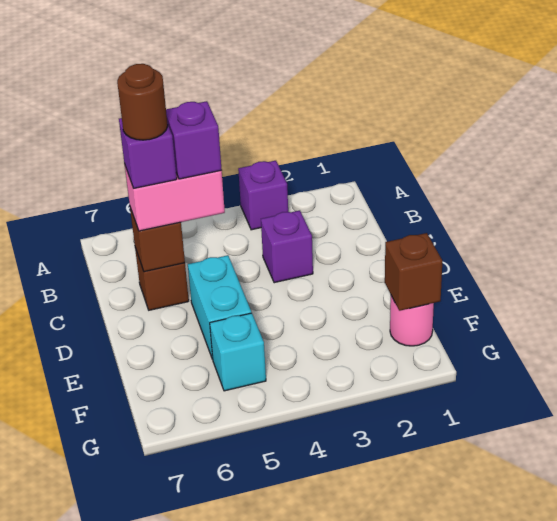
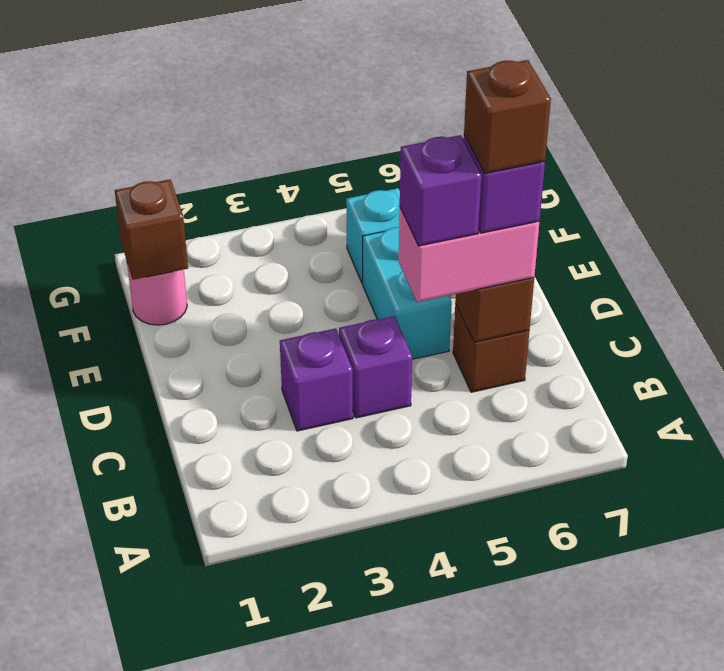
purple 1x1 brick [238,161,288,230] -> purple 1x1 brick moved to [339,316,412,418]
brown 1x1 round brick [117,64,168,140] -> brown 1x1 brick [464,60,551,173]

